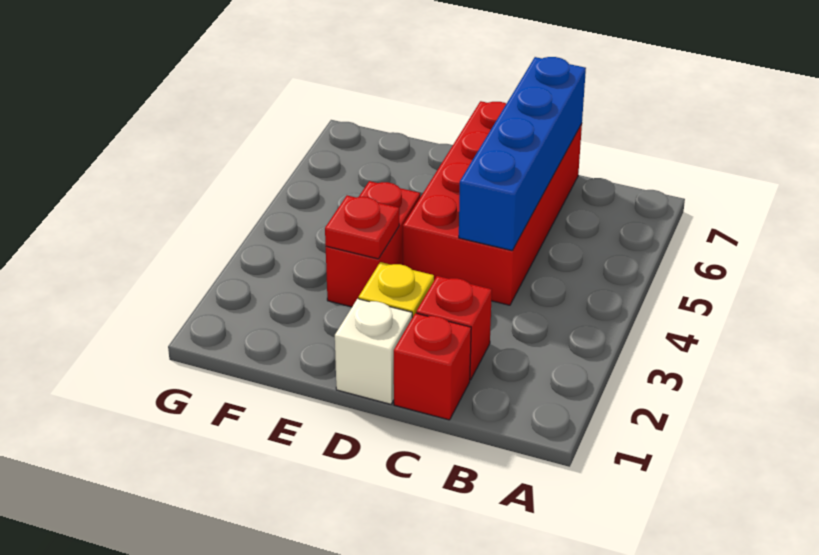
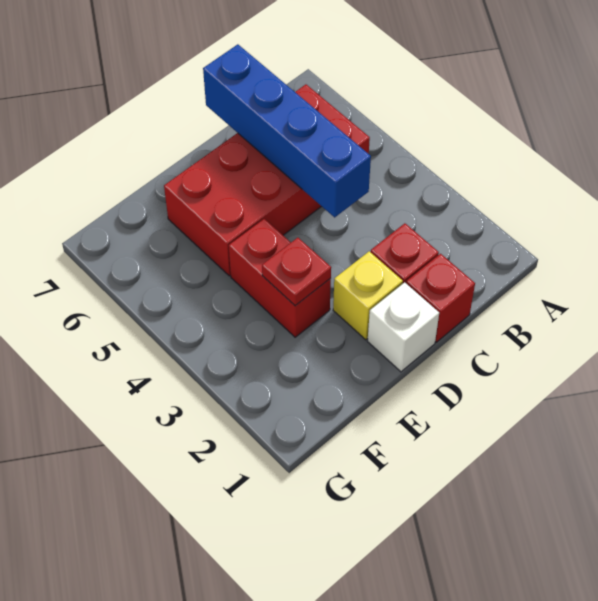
red 2x4 brick [403,101,582,305] -> red 2x4 brick turned to [164,84,370,276]

